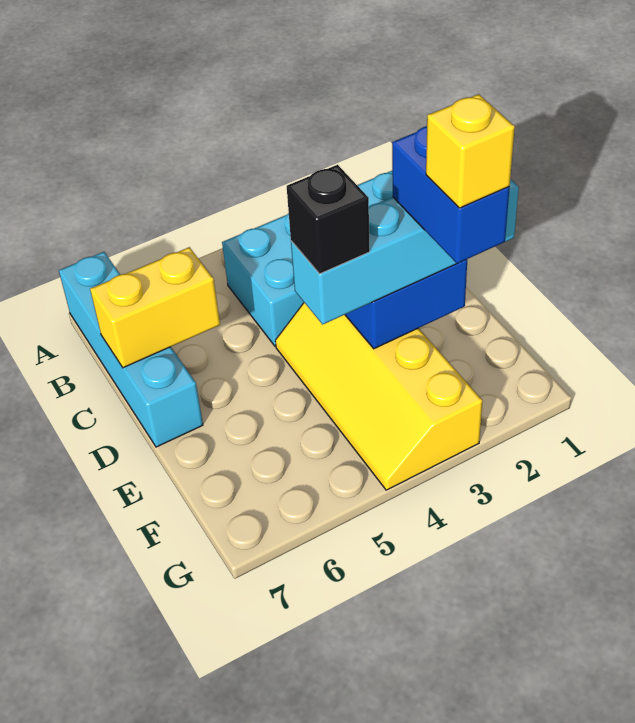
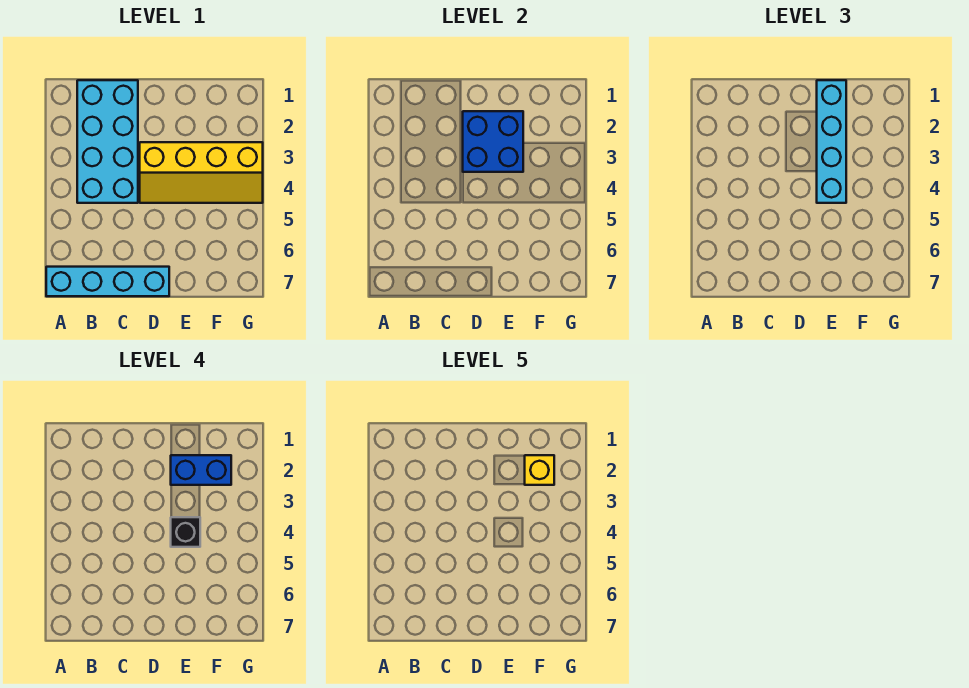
yellow 1x2 brick [90,247,220,368] -> none

